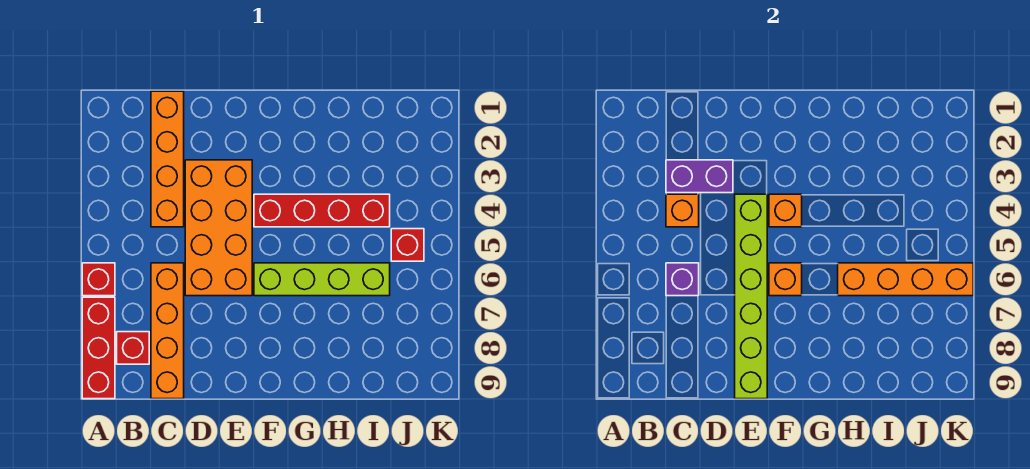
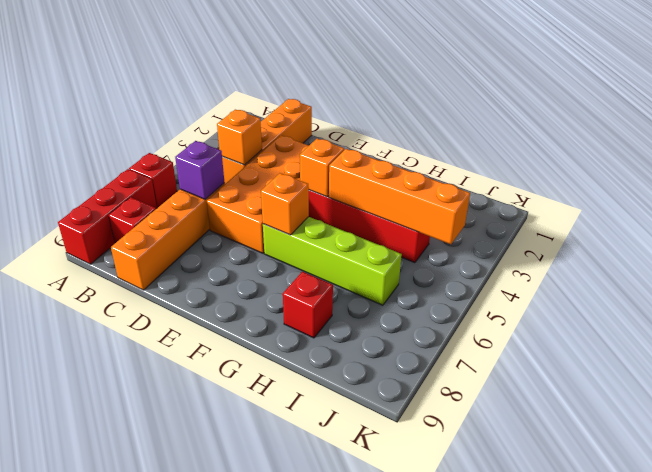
purple 1x2 brick [666,160,733,193] -> none
lime 1x6 brick [735,194,767,399] -> none
orange 1x4 brick [838,263,973,296] -> orange 1x4 brick moved to [329,149,470,244]
red 1x1 brick [391,229,424,261] -> red 1x1 brick moved to [283,272,333,338]

